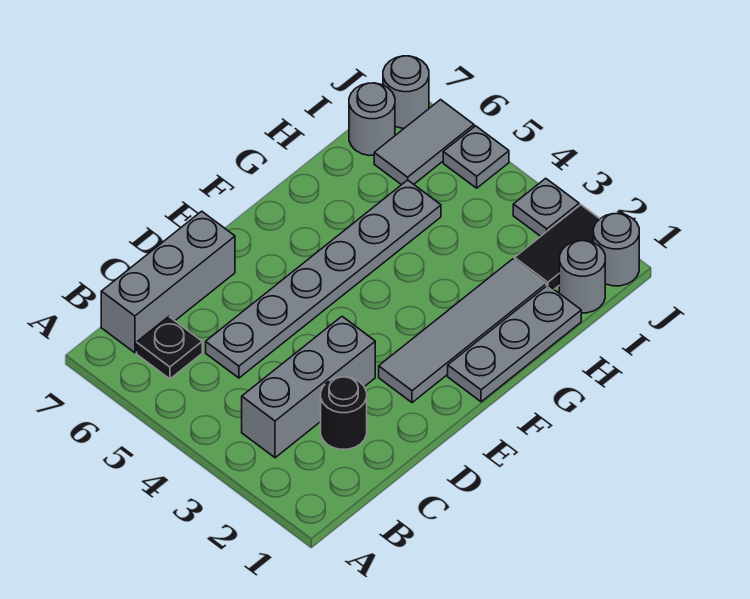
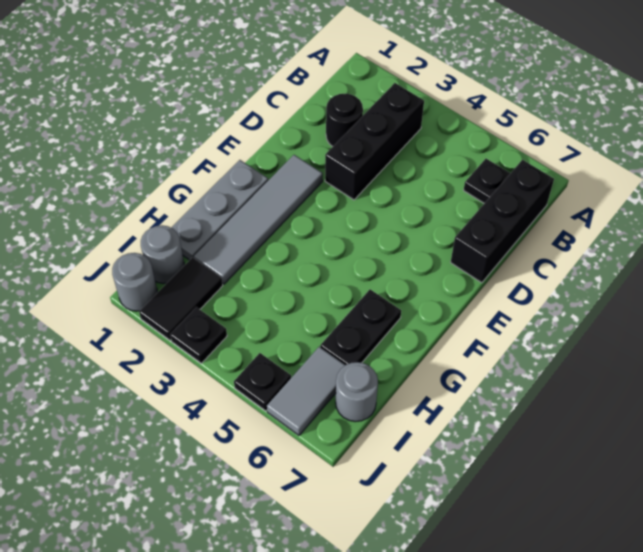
grey 1x3 brick [242,316,375,458] -> black 1x3 brick [325,83,424,200]
grey 1x3 brick [101,211,235,353] -> black 1x3 brick [451,160,554,283]
grey 1x6 plate [206,180,441,378] -> none
none -> black 1x2 plate [320,289,401,365]
grey 1x1 plate [513,178,579,236] -> black 1x1 plate [170,307,227,363]
grey 1x1 plate [443,126,509,188] -> black 1x1 plate [234,353,291,411]
grey 1x1 round brick [383,56,429,128] -> none

